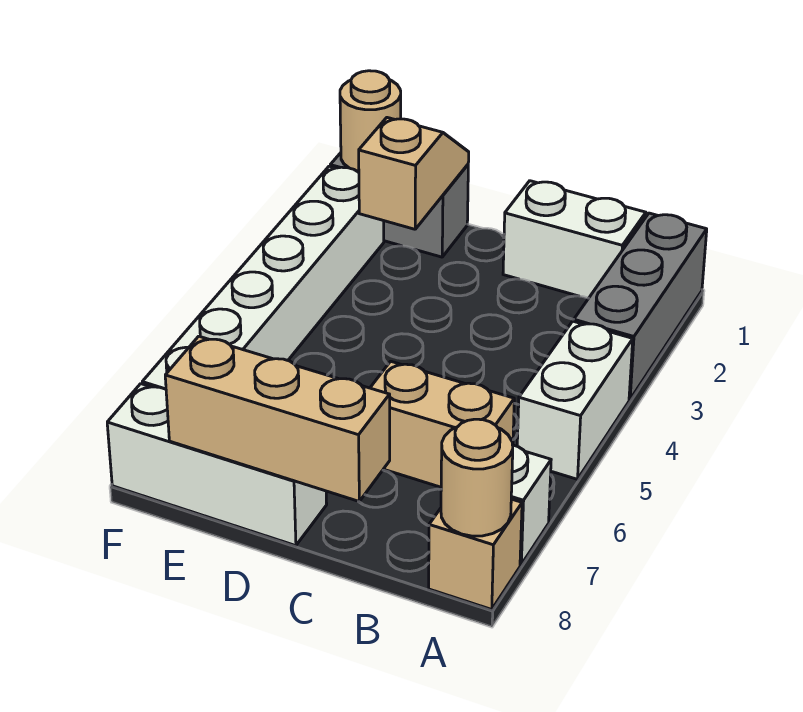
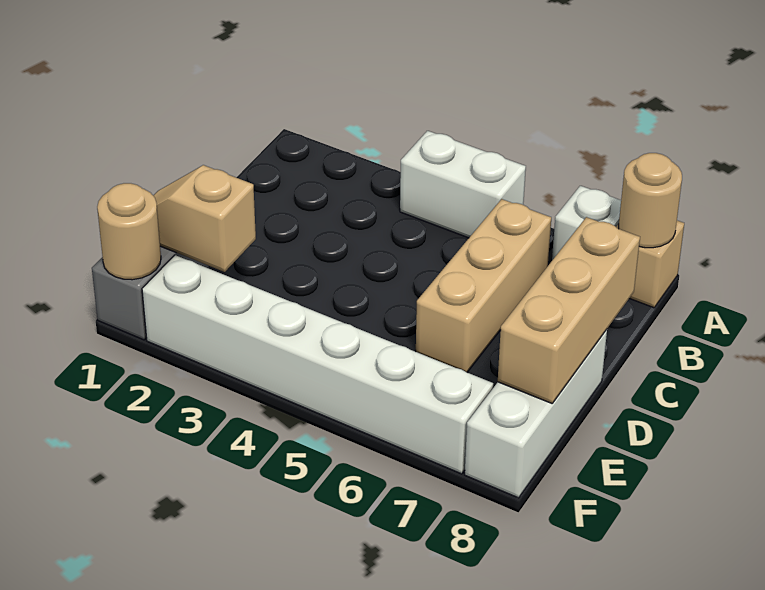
grey 1x3 brick [574,213,707,399] -> none
white 1x2 brick [503,181,646,298] -> none
tan 1x2 brick [370,361,514,487] -> tan 1x3 brick [416,199,551,372]

